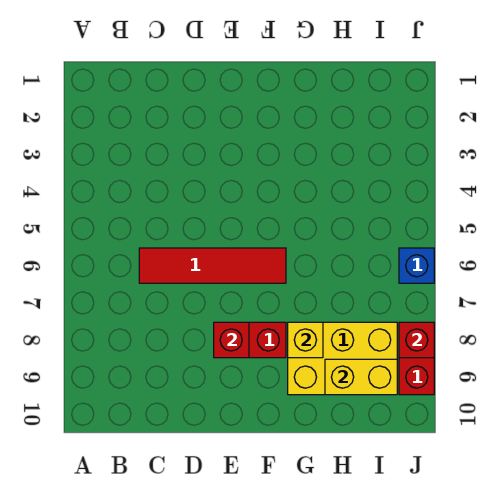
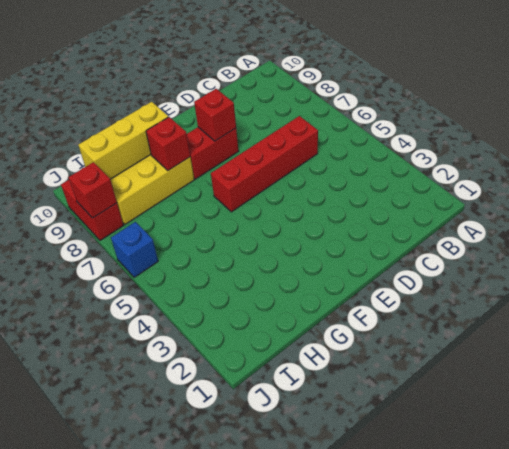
red 1x4 tile [139,248,286,283] -> red 1x4 brick [211,116,318,212]
yellow 1x1 brick [288,322,323,358] -> red 1x1 brick [146,117,190,171]
yellow 1x2 brick [325,359,397,395] -> yellow 1x3 brick [78,102,168,179]

